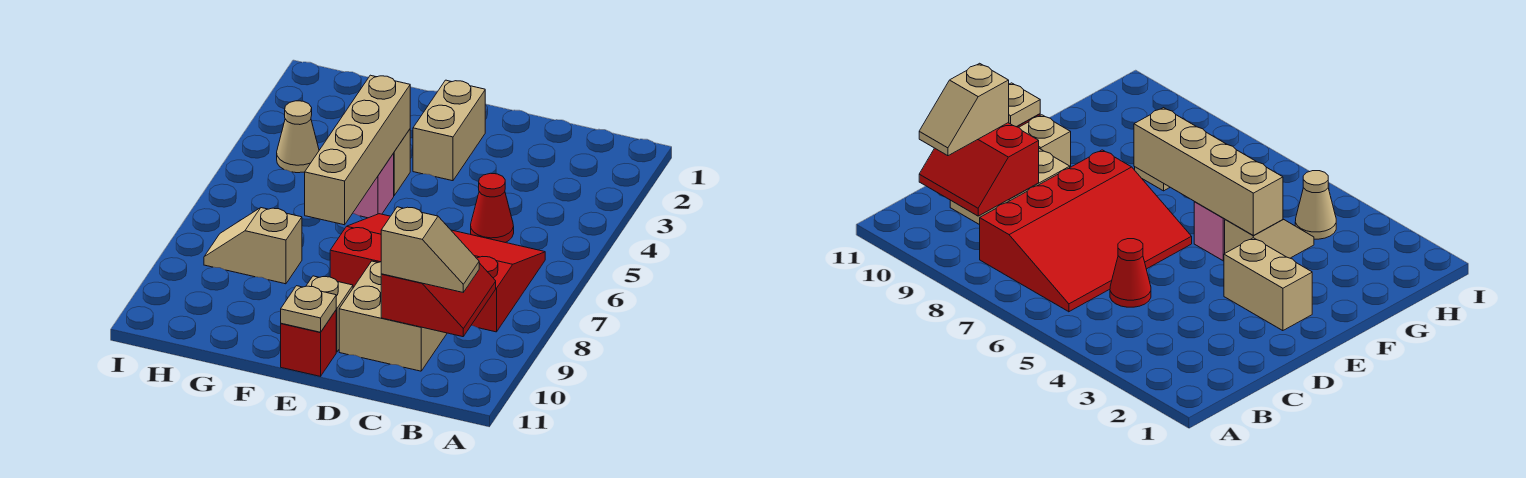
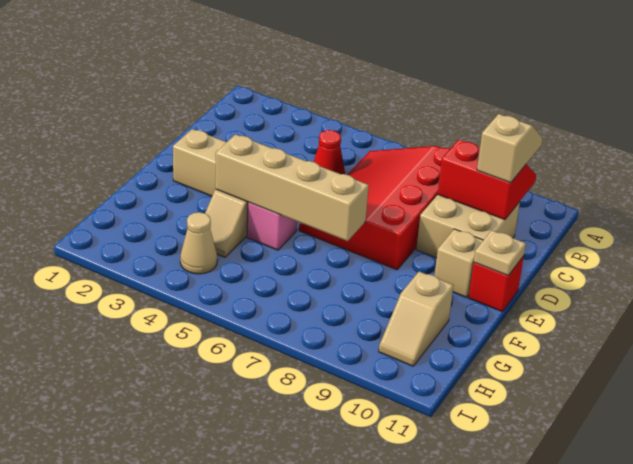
tan 1x2 slope [204,208,302,284] -> tan 1x2 slope moved to [379,271,454,366]

